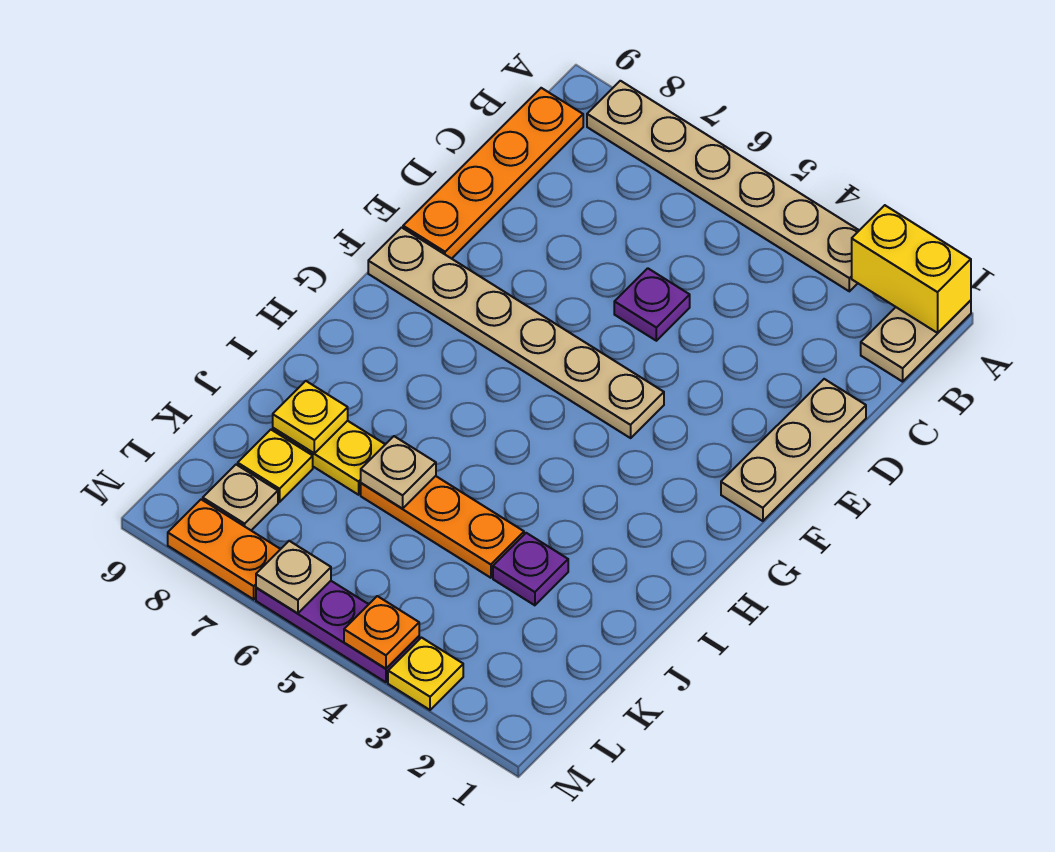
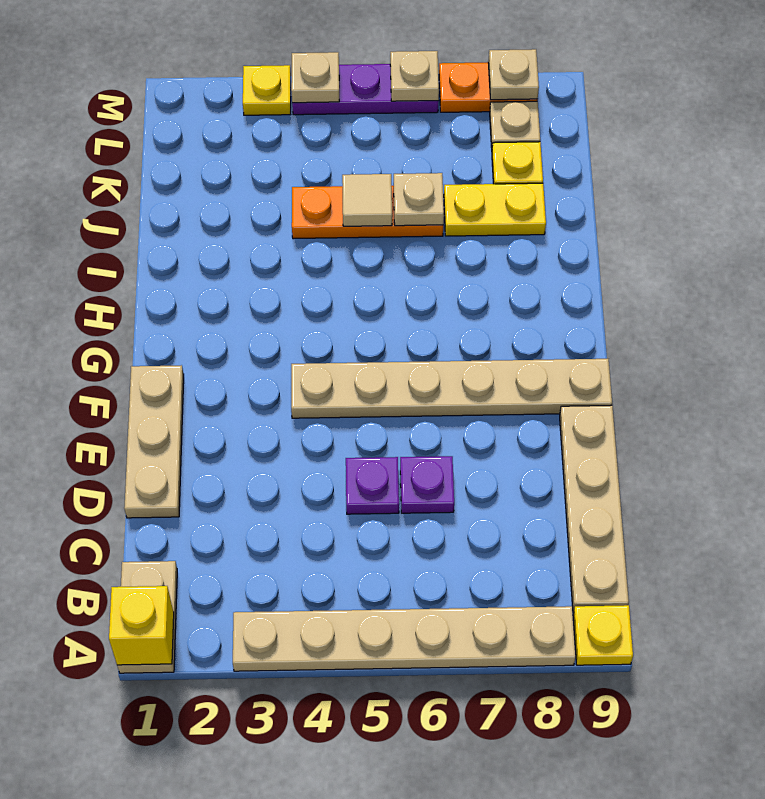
yellow 1x2 brick [852,205,971,333] -> yellow 1x1 brick [109,586,174,665]
orange 1x4 plate [403,88,583,259] -> tan 1x4 plate [560,405,629,612]
purple 1x1 plate [493,533,568,605] -> purple 1x1 plate moved to [400,456,454,513]
none -> tan 1x1 tile [342,174,392,226]
yellow 1x1 plate [273,381,348,453] -> yellow 1x1 plate moved to [573,605,633,665]
orange 1x1 plate [344,596,419,669] -> tan 1x1 plate [291,52,339,103]
none -> tan 1x1 plate [488,49,539,100]

